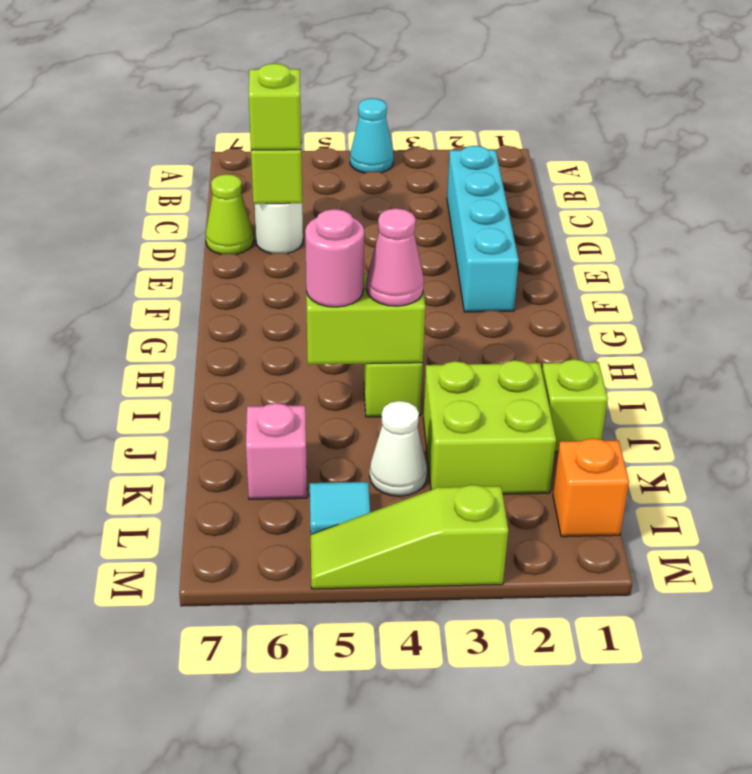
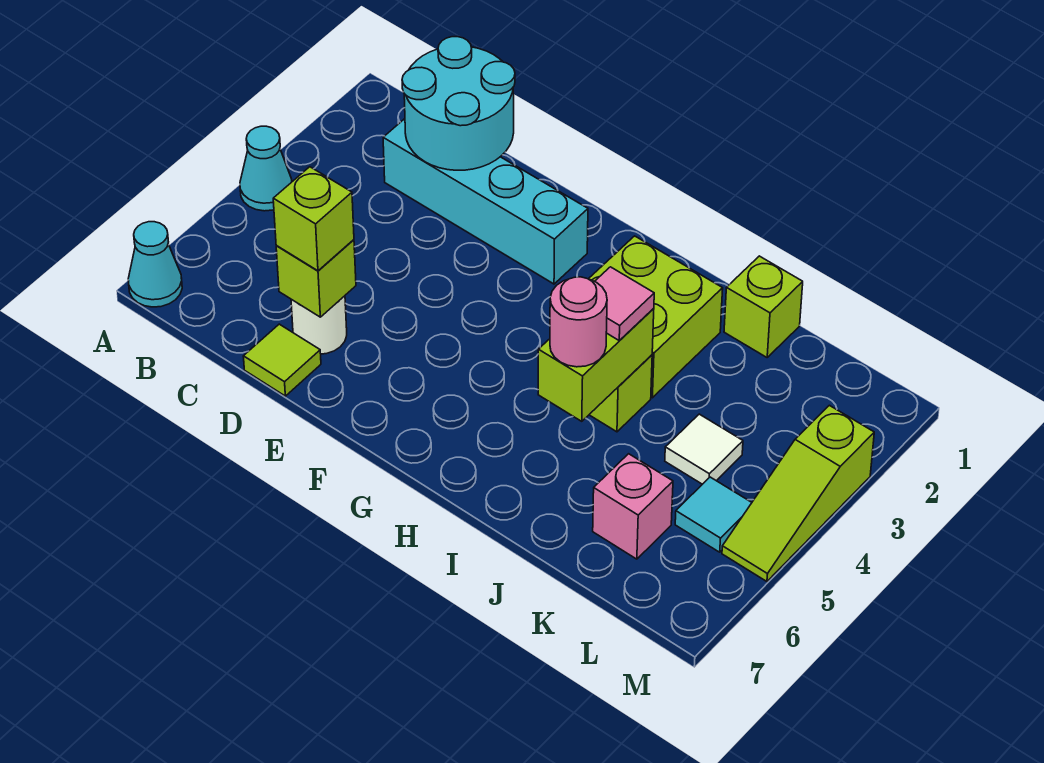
none -> cyan 1x1 cone [128,222,182,307]
none -> cyan 2x2 round brick [402,37,515,170]
lime 1x1 cone [206,174,253,254] -> lime 1x1 tile [243,324,321,396]
pink 1x1 cone [366,208,424,306] -> pink 1x1 tile [595,267,654,341]
lime 2x2 brick [423,360,556,494] -> lime 2x2 brick moved to [589,236,723,398]
white 1x1 cone [370,401,427,496] -> white 1x1 tile [665,414,743,484]
orange 1x1 brick [553,438,629,537] -> none

